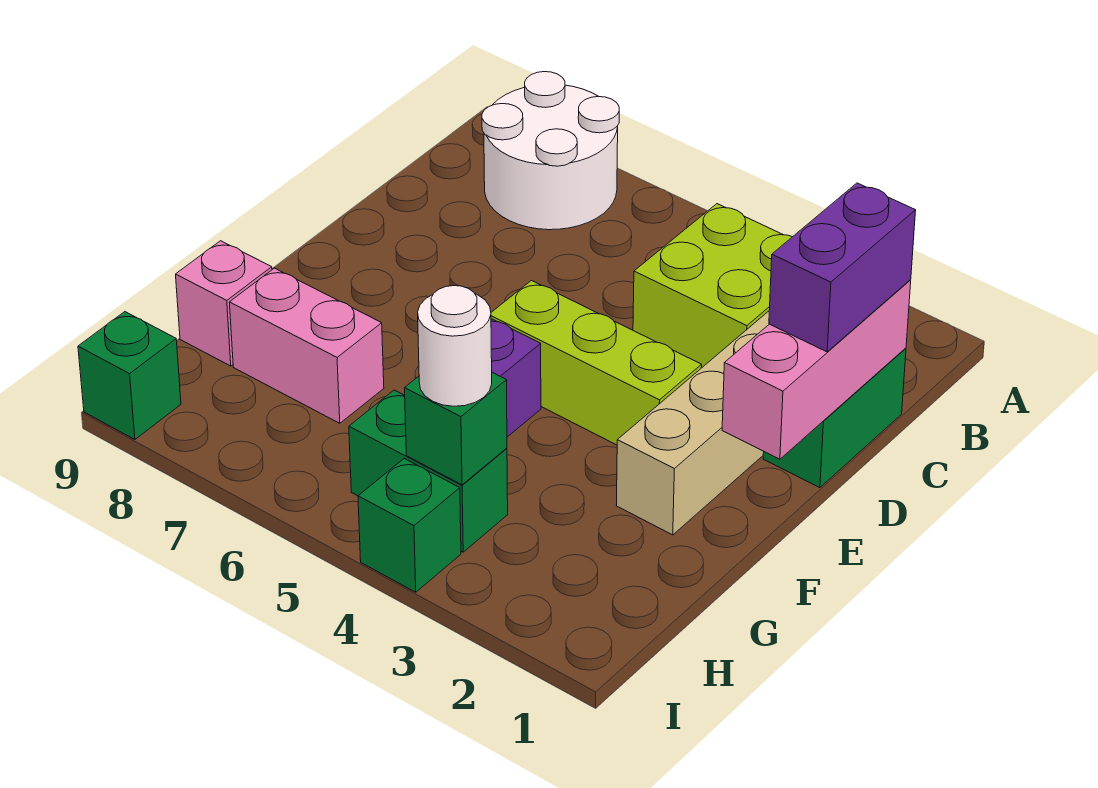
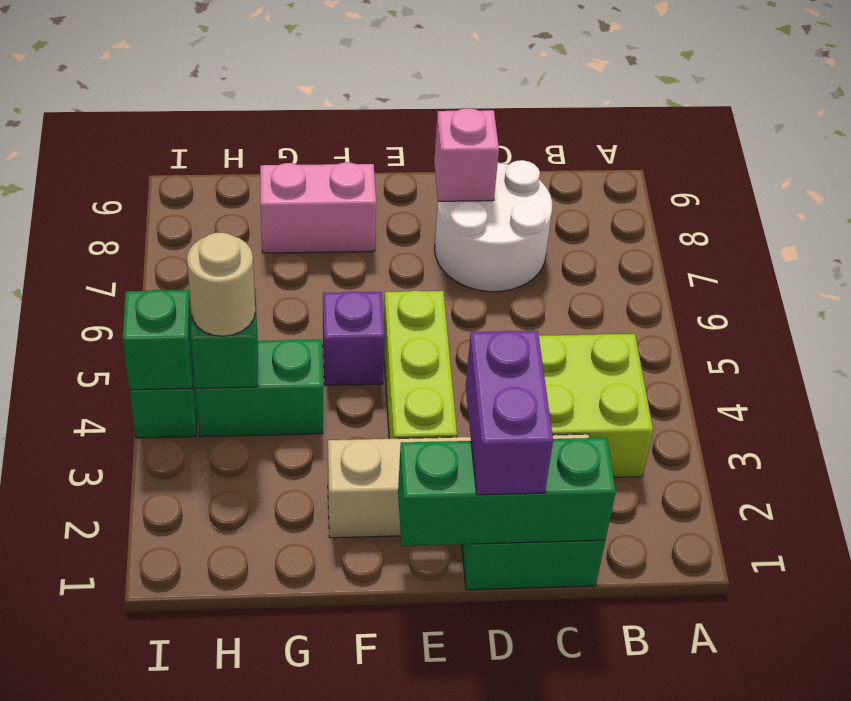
white 2x2 round brick [482,72,619,230] -> white 2x2 round brick moved to [435,160,552,292]
pink 1x3 brick [722,280,911,459] -> green 1x3 brick [398,438,616,546]
purple 1x2 brick [769,183,916,352] -> purple 1x2 brick turned to [466,331,553,495]
pink 1x2 brick [229,268,384,423] -> pink 1x2 brick turned to [260,162,376,253]
pink 1x1 brick [176,241,272,366] -> pink 1x1 brick moved to [434,108,499,201]
green 1x2 brick [349,390,508,552] -> green 1x2 brick turned to [195,340,323,437]
white 1x1 round brick [418,286,492,406] -> tan 1x1 round brick [187,233,255,336]
green 1x1 brick [78,312,181,440] -> green 1x1 brick moved to [123,290,193,390]

